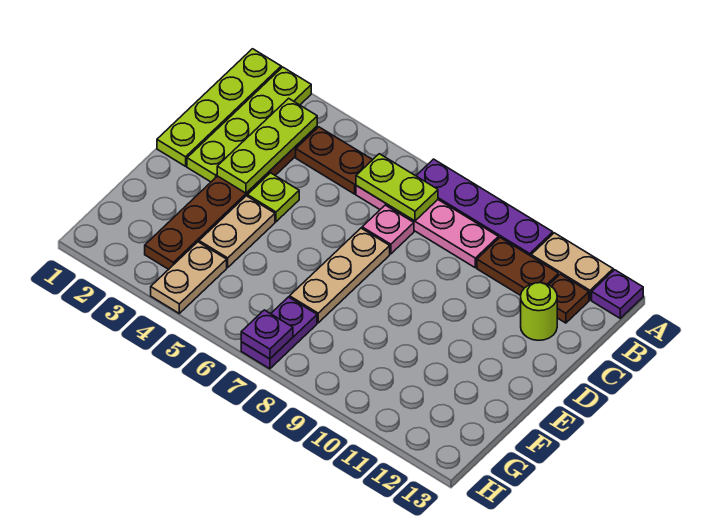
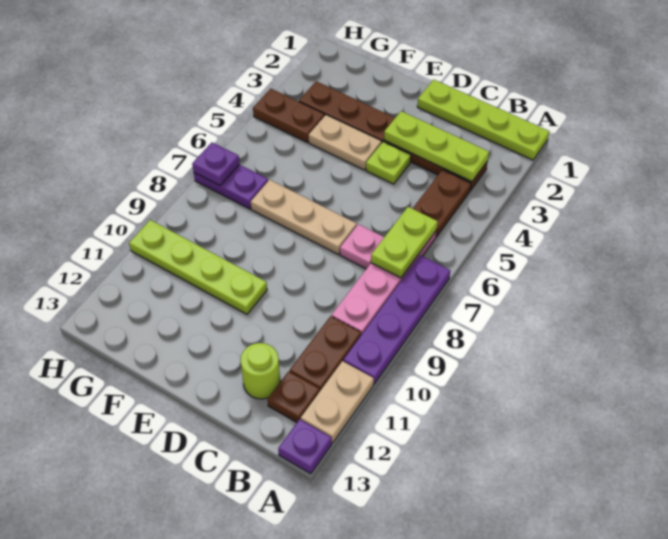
lime 1x4 plate [187,67,311,182] -> lime 1x4 plate moved to [129,220,267,314]
tan 1x2 plate [151,242,227,313] -> brown 1x2 plate [253,89,325,142]

